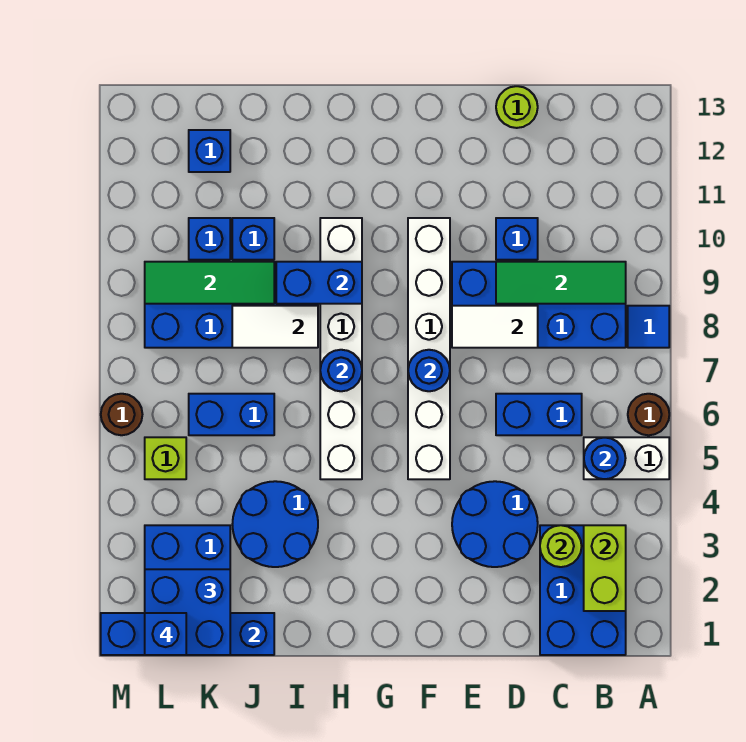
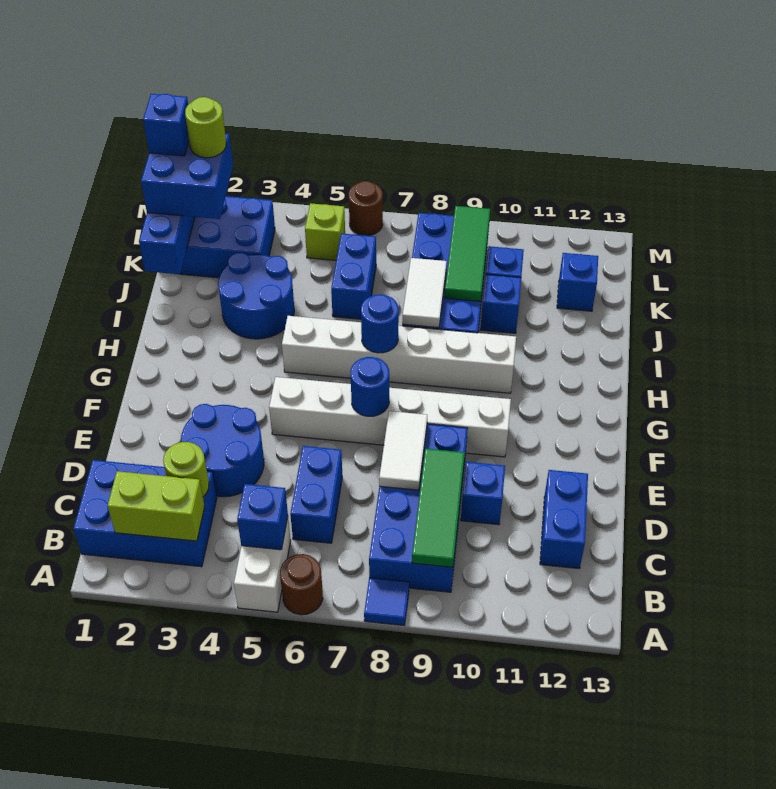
blue 1x1 round brick [584,438,626,479] -> blue 1x1 brick [237,484,288,550]
lime 1x1 round brick [496,86,538,128] -> lime 1x1 round brick moved to [185,97,226,158]
blue 1x2 brick [276,262,362,304] -> blue 1x2 brick moved to [540,470,588,568]

